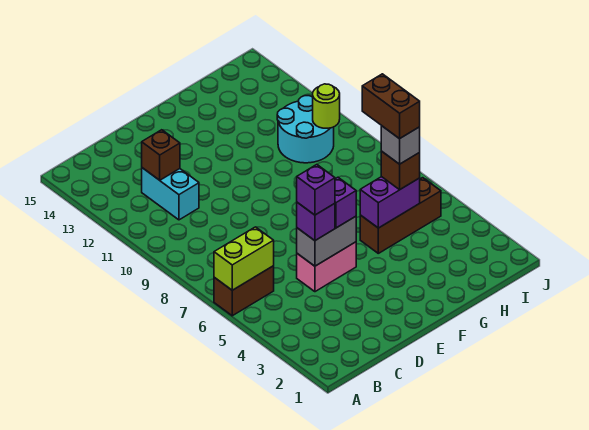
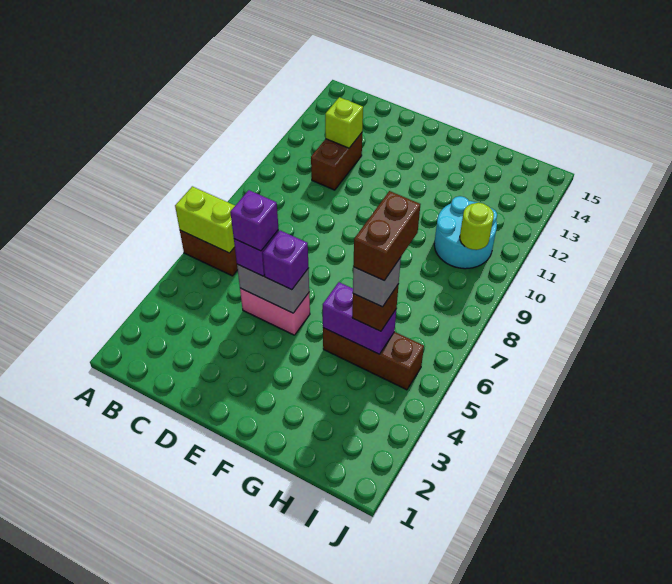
cyan 1x2 brick [142,168,199,220] -> brown 1x2 brick [311,133,362,190]
brown 1x1 brick [142,130,180,180] -> lime 1x1 brick [325,97,363,148]

